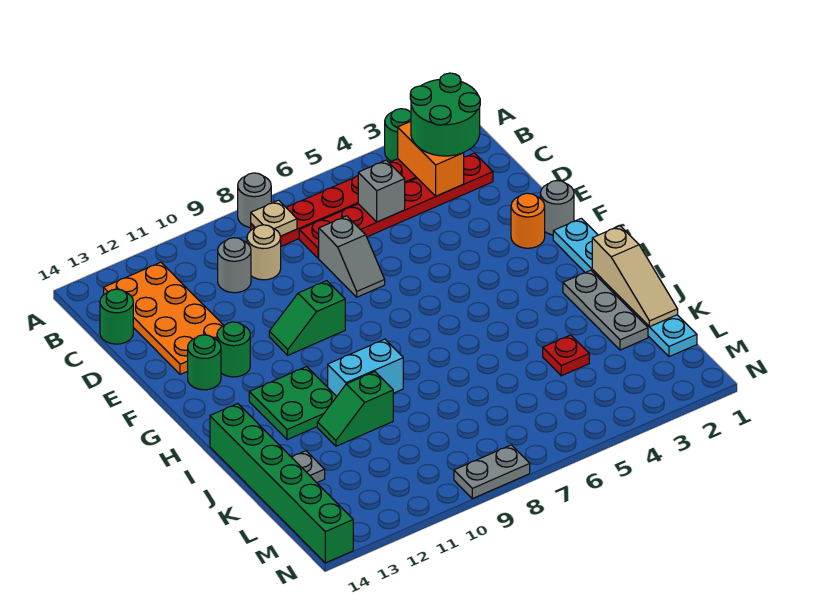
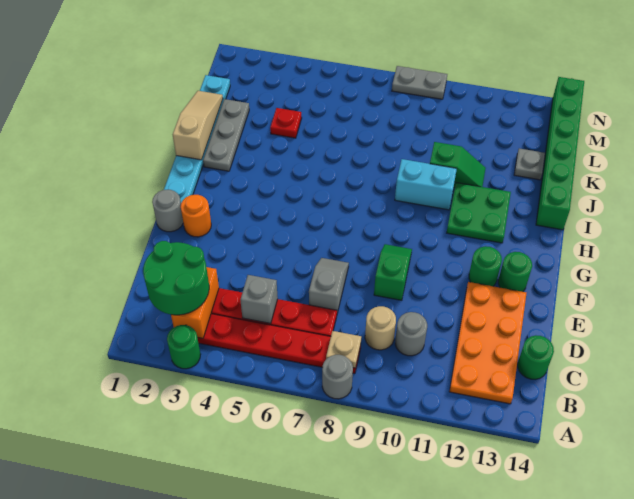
green 1x2 slope [269,281,345,355] -> green 1x2 slope turned to [374,244,412,300]

